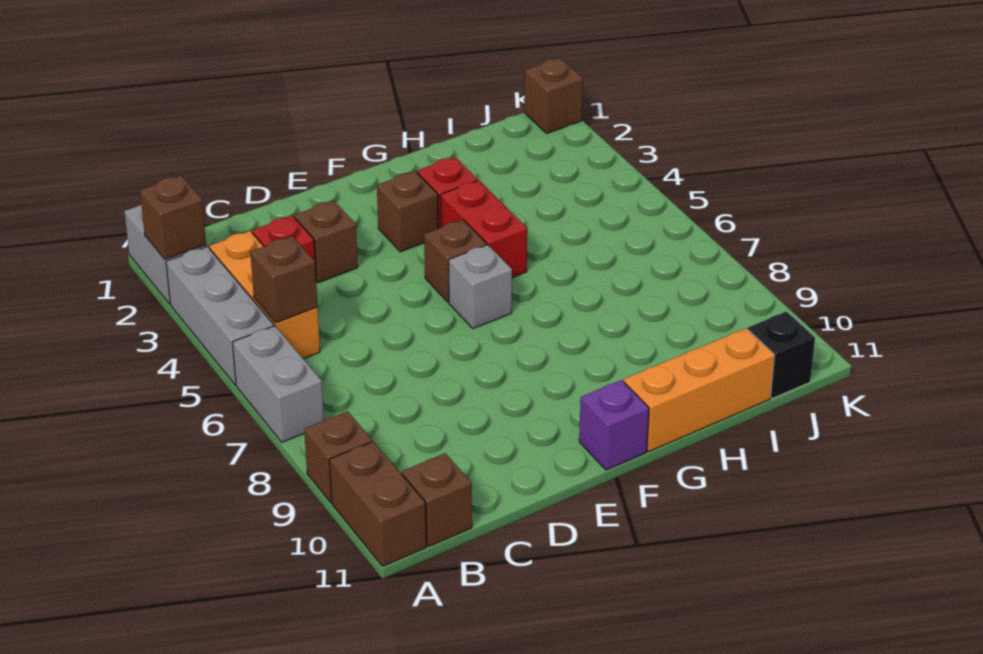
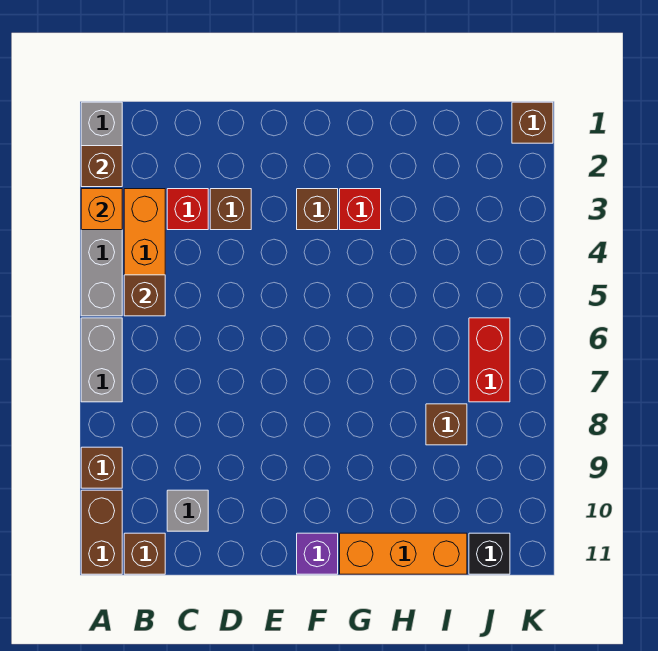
none -> orange 1x1 brick [81,189,122,230]
brown 1x1 brick [424,220,487,302] -> brown 1x1 brick moved to [426,404,467,445]
grey 1x1 brick [448,245,512,328] -> grey 1x1 brick moved to [167,490,208,531]
red 1x2 brick [441,180,527,277] -> red 1x2 brick moved to [469,318,510,402]

